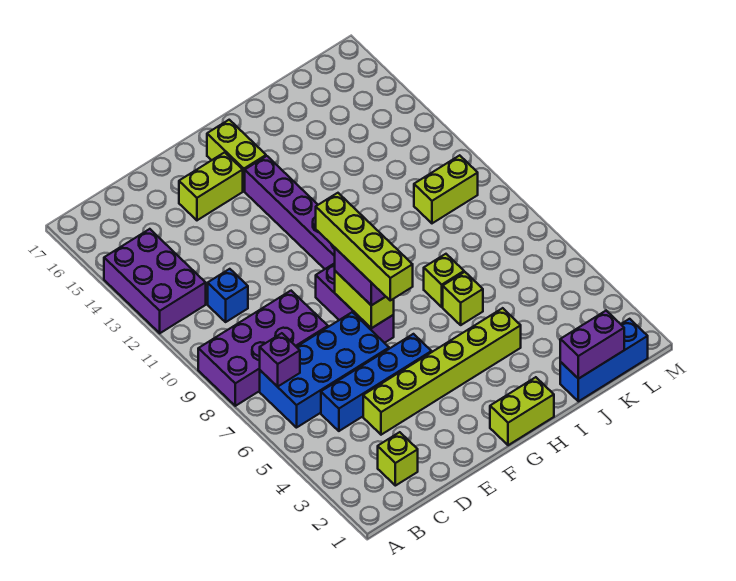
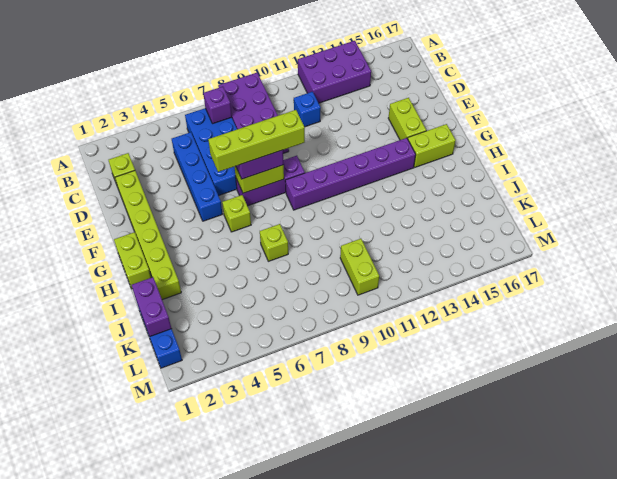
lime 1x6 brick [363,308,521,435] -> lime 1x6 brick moved to [115,171,181,300]
lime 1x1 brick [443,272,483,325] -> lime 1x1 brick moved to [222,195,251,232]

